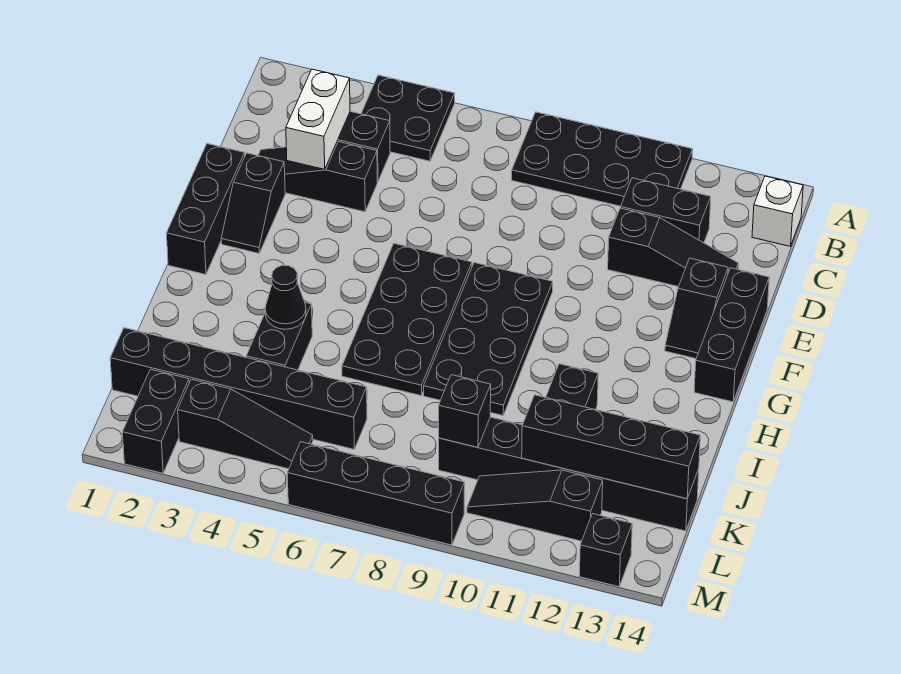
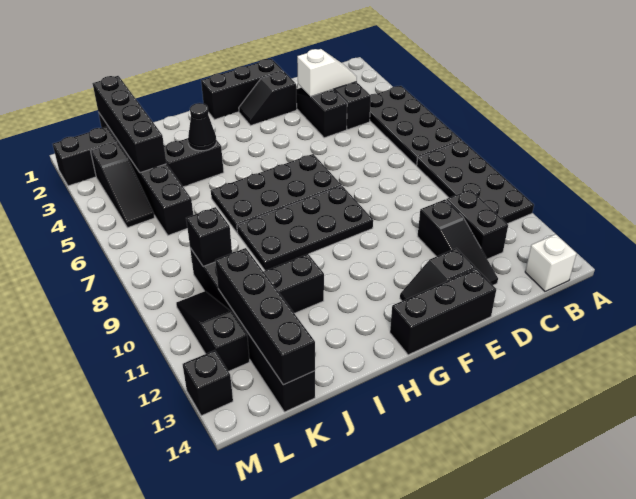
black 2x2 plate [361,75,455,161] -> black 2x4 plate [370,86,462,166]
white 1x2 brick [286,69,350,169] -> white 1x2 slope [297,49,357,96]
black 1x4 brick [287,442,465,545] -> black 1x4 brick moved to [93,76,167,173]

